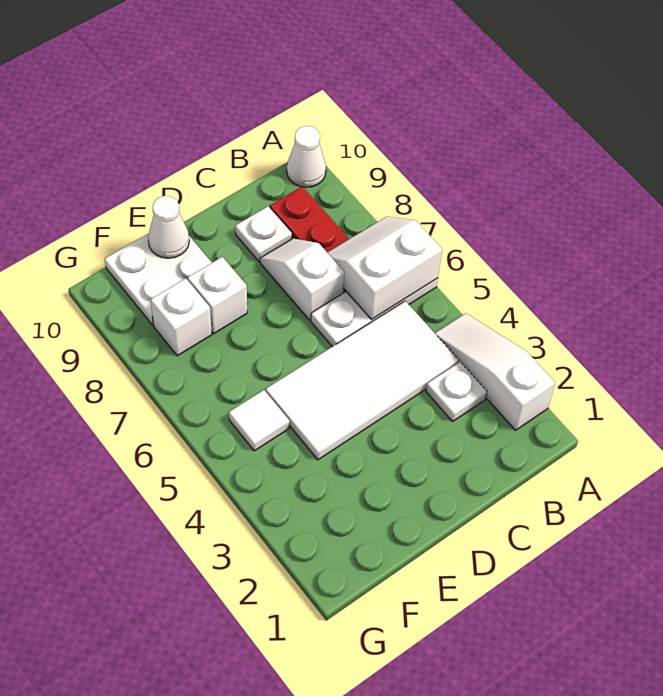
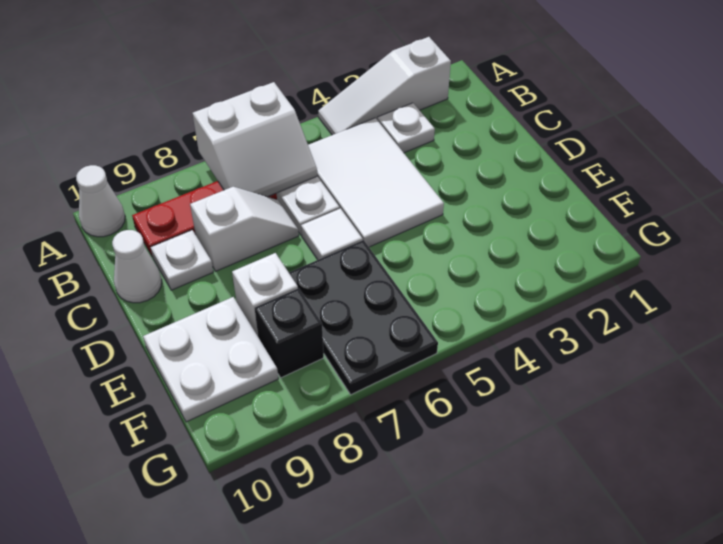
white 2x2 slope [327,216,442,320] -> white 2x2 slope turned to [193,82,318,197]
white 2x4 tile [266,301,459,460] -> white 2x3 tile [308,118,444,247]
white 1x2 slope [260,239,344,320] -> white 1x2 slope turned to [190,187,299,271]
none -> black 2x3 plate [289,240,438,395]
white 1x1 cone [148,196,189,258] -> white 1x1 cone moved to [112,230,162,303]
white 1x1 tile [229,390,289,451] -> white 1x1 tile moved to [301,208,363,260]
white 1x1 brick [151,278,212,356] -> black 1x1 brick [255,288,324,378]

